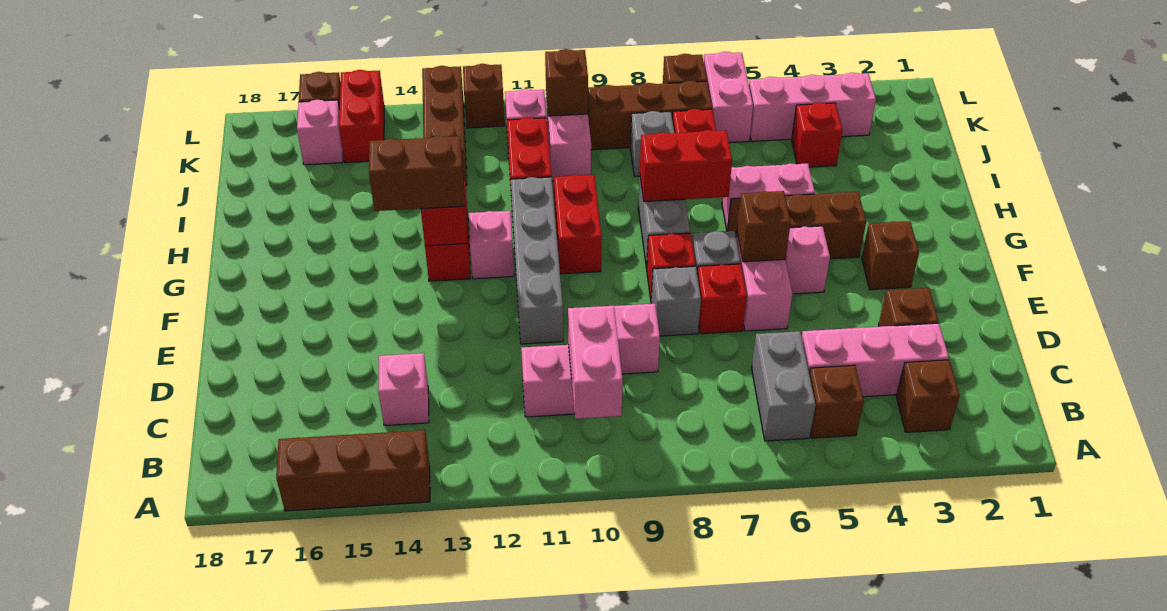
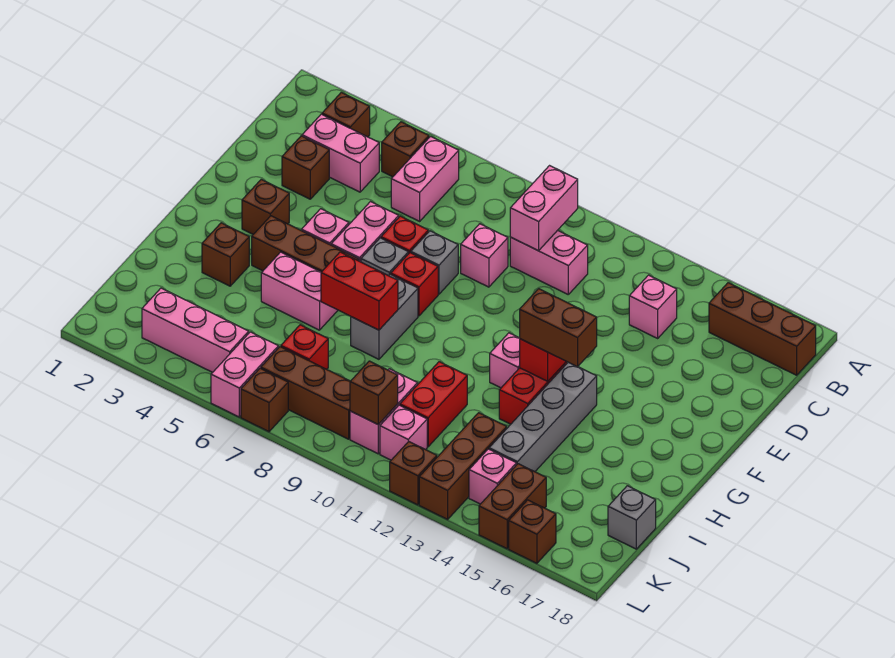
brown 1x3 brick [276,430,430,511] -> brown 1x3 brick moved to [709,283,816,375]
grey 1x2 brick [752,331,816,441] -> pink 1x2 brick [391,136,459,221]
pink 1x3 brick [802,323,949,397] -> pink 1x2 brick [302,114,379,192]
grey 1x4 brick [511,177,563,344] -> grey 1x4 brick moved to [489,362,597,472]
brown 1x1 brick [737,191,791,262] -> brown 1x1 brick moved to [202,223,249,286]
red 1x2 brick [554,175,602,274] -> none
red 1x1 brick [792,102,842,167] -> none
grey 1x1 brick [631,111,674,177] -> grey 1x1 brick moved to [608,486,656,549]
red 1x2 brick [339,70,384,163] -> brown 1x2 brick [479,464,546,549]
pink 1x1 brick [297,100,343,165] -> pink 1x1 brick moved to [469,449,517,504]

